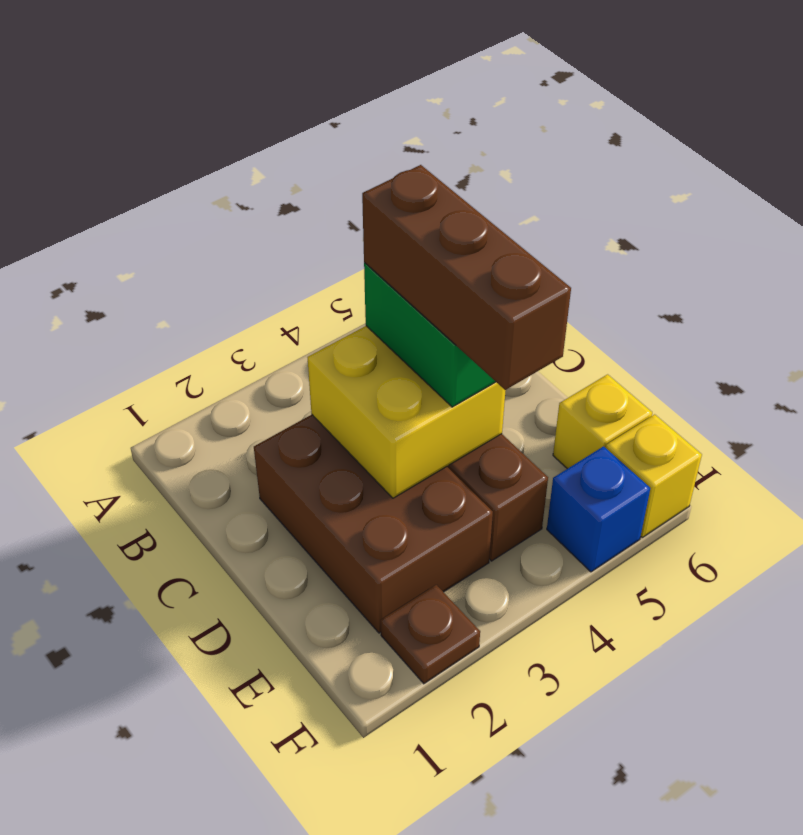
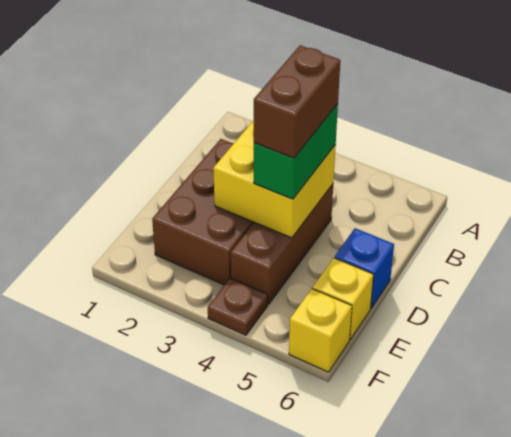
brown 1x3 brick [362,165,571,390] -> brown 1x2 brick [254,45,340,158]
brown 1x1 plate [381,585,480,684] -> brown 1x1 plate moved to [208,278,268,335]
blue 1x1 brick [547,446,650,572] -> blue 1x1 brick moved to [335,228,394,308]

